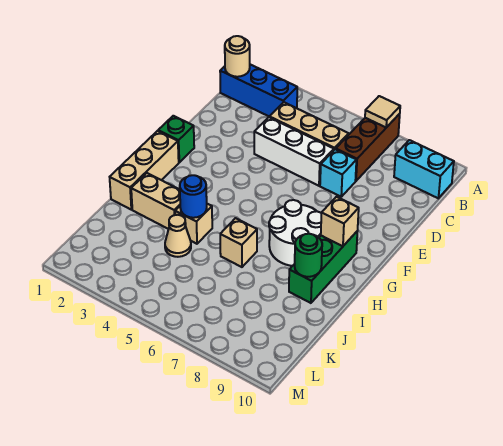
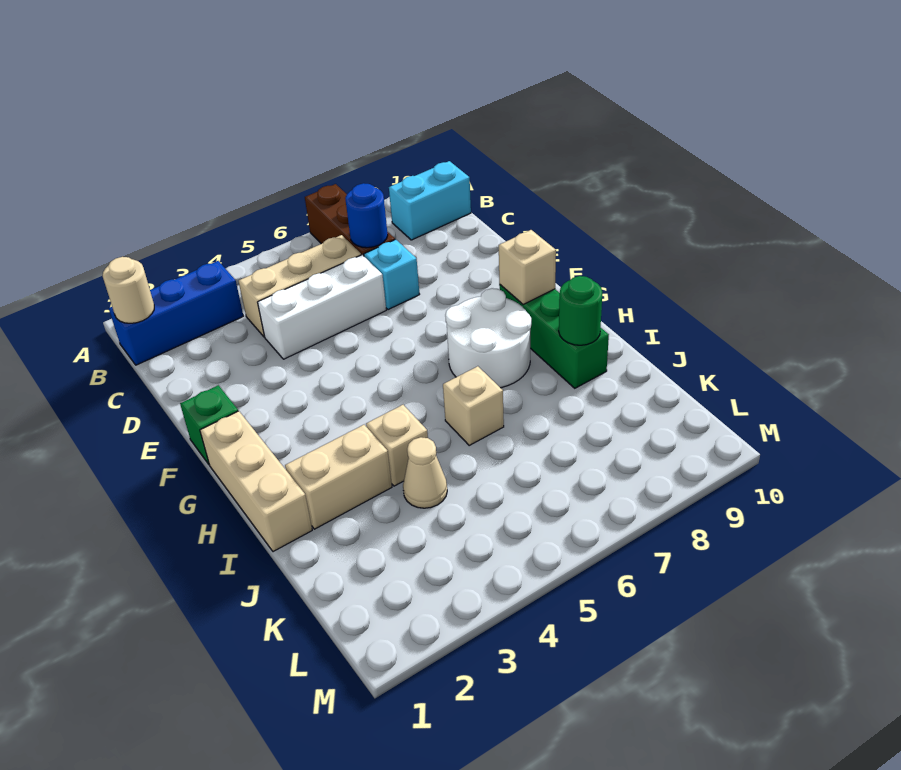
tan 1x1 tile [365,96,400,127] -> none
blue 1x1 round brick [180,175,207,218] -> blue 1x1 round brick moved to [345,183,388,248]

